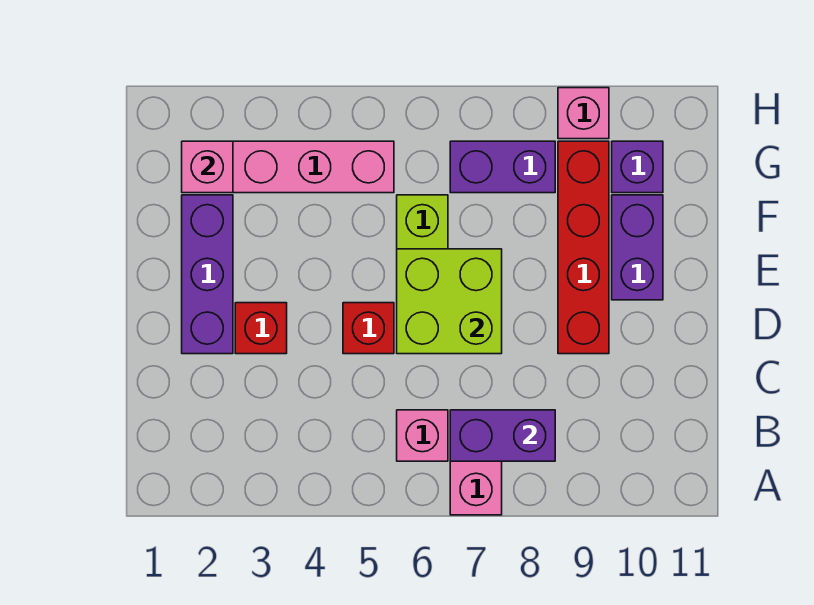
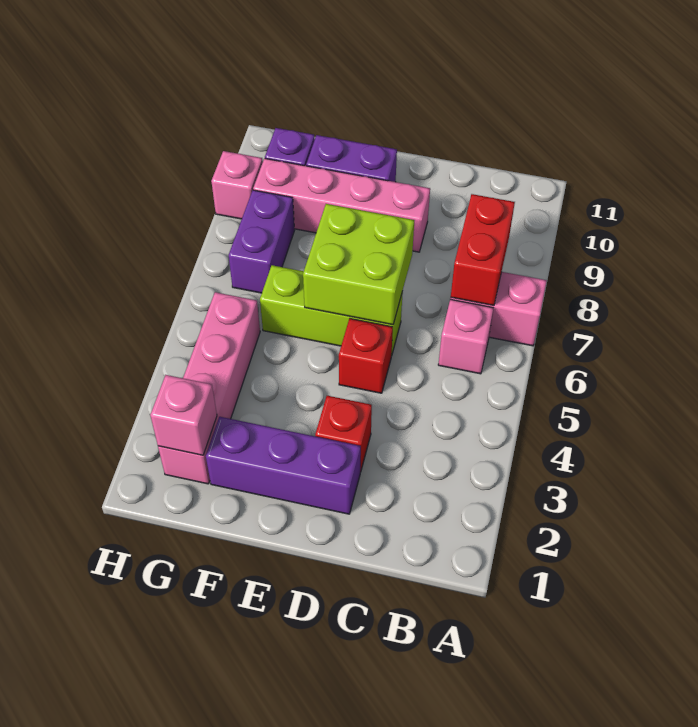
purple 1x2 brick [450,410,555,461] -> red 1x2 brick [451,194,515,306]
red 1x4 brick [558,141,609,354] -> pink 1x4 brick [253,158,430,252]

